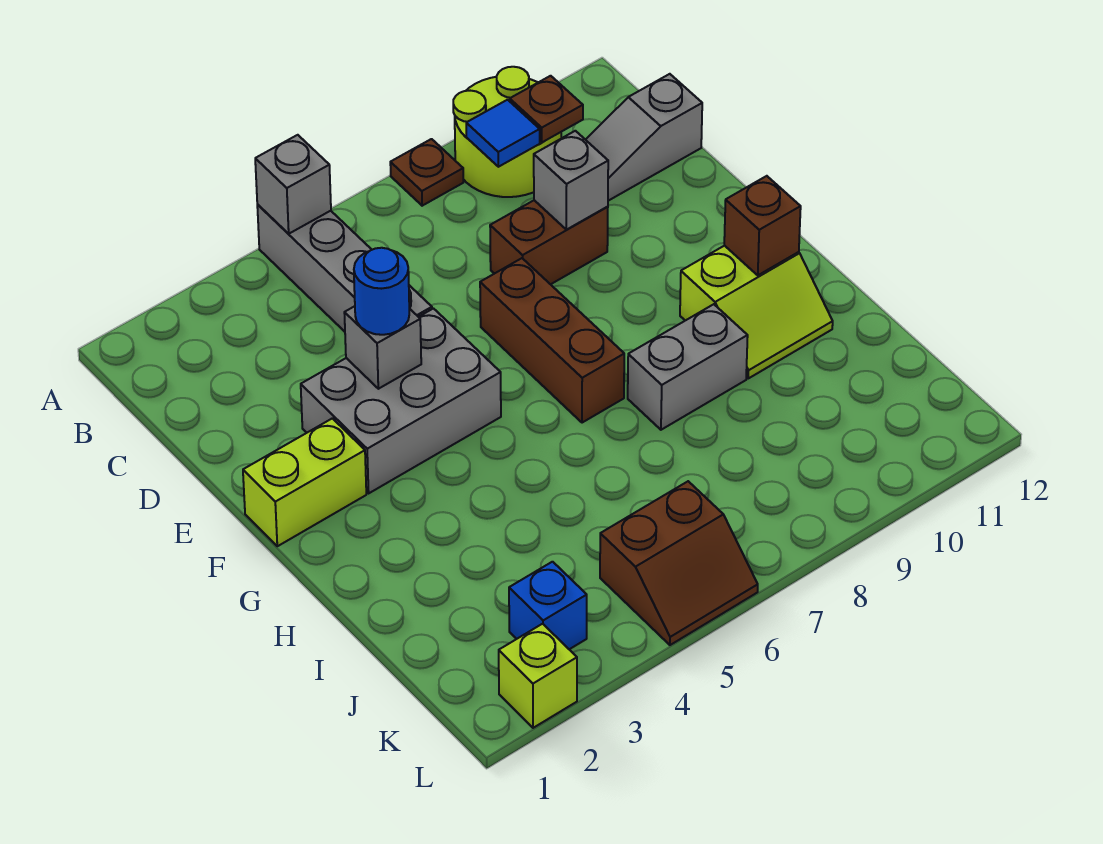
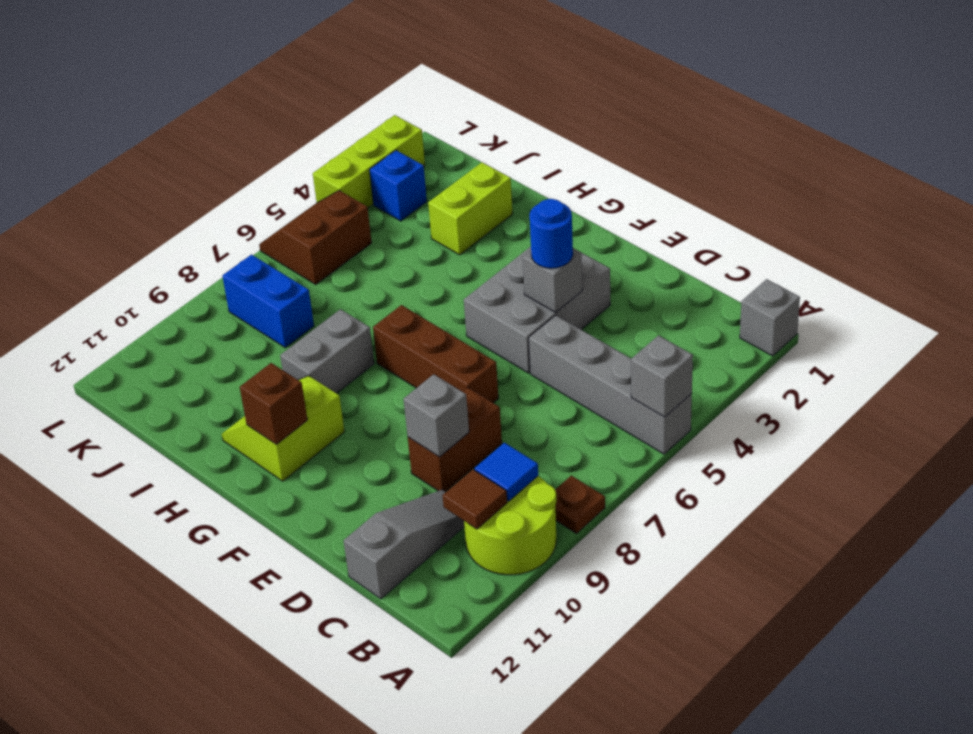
none -> grey 1x1 brick [740,279,800,356]
brown 1x1 plate [510,76,583,142] -> brown 1x1 tile [442,469,507,529]
lime 1x2 brick [243,418,366,546] -> lime 1x2 brick moved to [428,162,513,255]
none -> blue 1x2 brick [223,255,314,348]
lime 1x1 brick [499,624,577,728] -> lime 1x3 brick [313,115,425,207]

